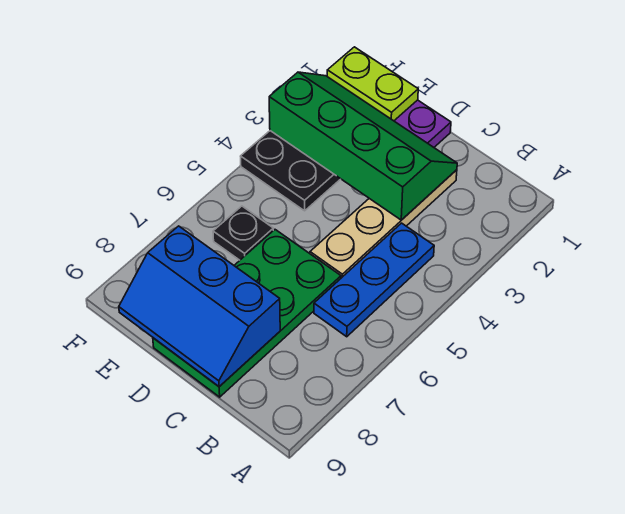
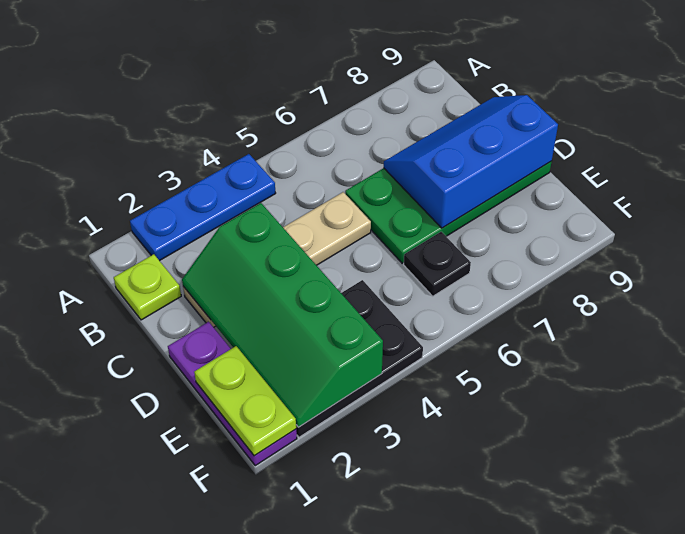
none -> lime 1x1 plate [114,254,181,320]
blue 1x3 plate [314,223,434,337] -> blue 1x3 plate moved to [130,154,276,261]
blue 2x3 slope [119,226,280,387] -> blue 2x3 slope turned to [384,95,558,228]

